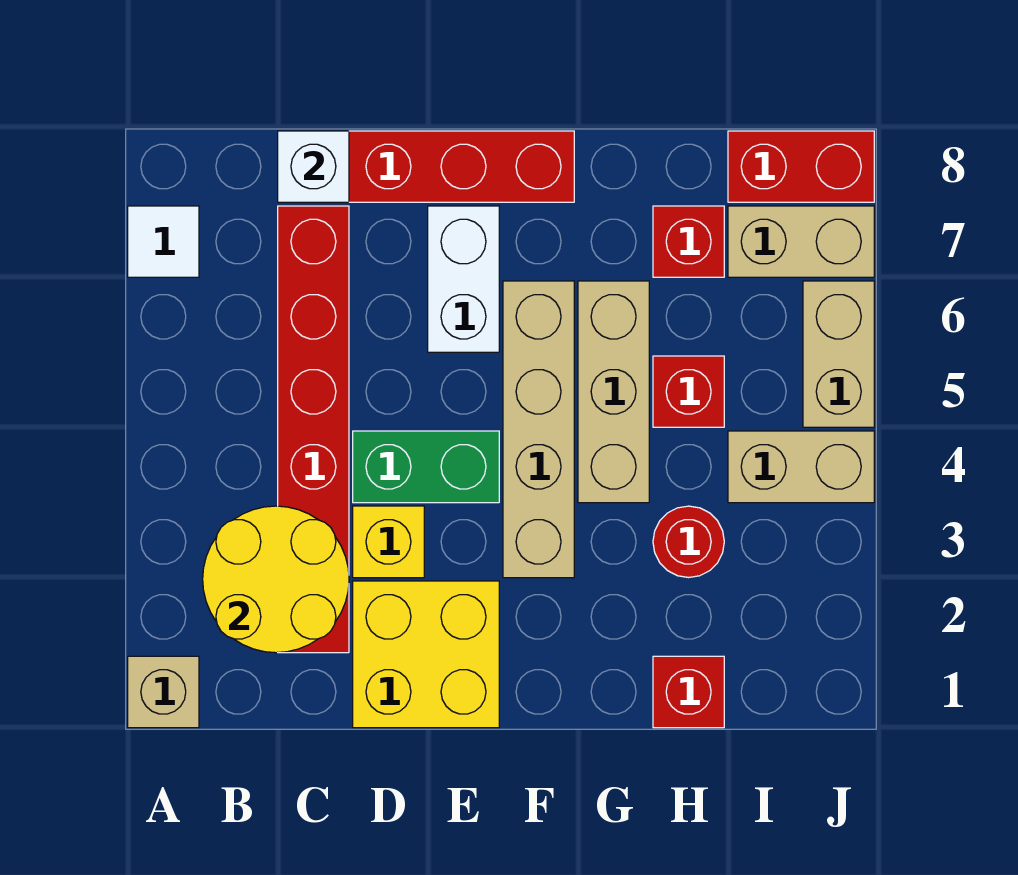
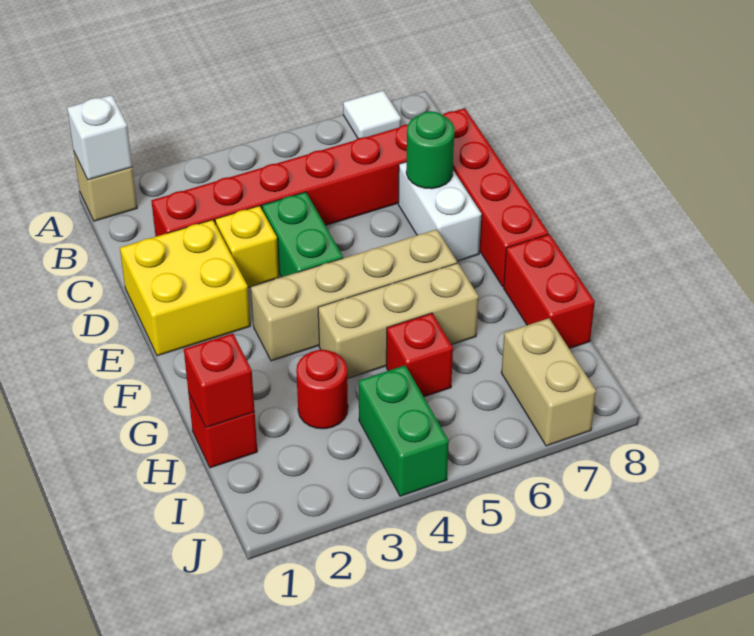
yellow 2x2 round brick [203,506,349,653] -> none
white 1x1 brick [278,131,349,202] -> white 1x1 brick moved to [67,95,132,180]
none -> green 1x1 round brick [406,111,454,189]
white 1x2 brick [428,206,499,352] -> white 1x2 brick turned to [398,162,482,261]
red 1x1 brick [653,206,724,277] -> red 1x1 brick moved to [184,333,255,428]
tan 1x2 brick [728,431,874,503] -> green 1x2 brick [359,365,449,496]
red 1x2 brick [728,131,874,202] -> red 1x2 brick moved to [504,234,595,348]
tan 1x2 brick [803,281,874,427] -> none

